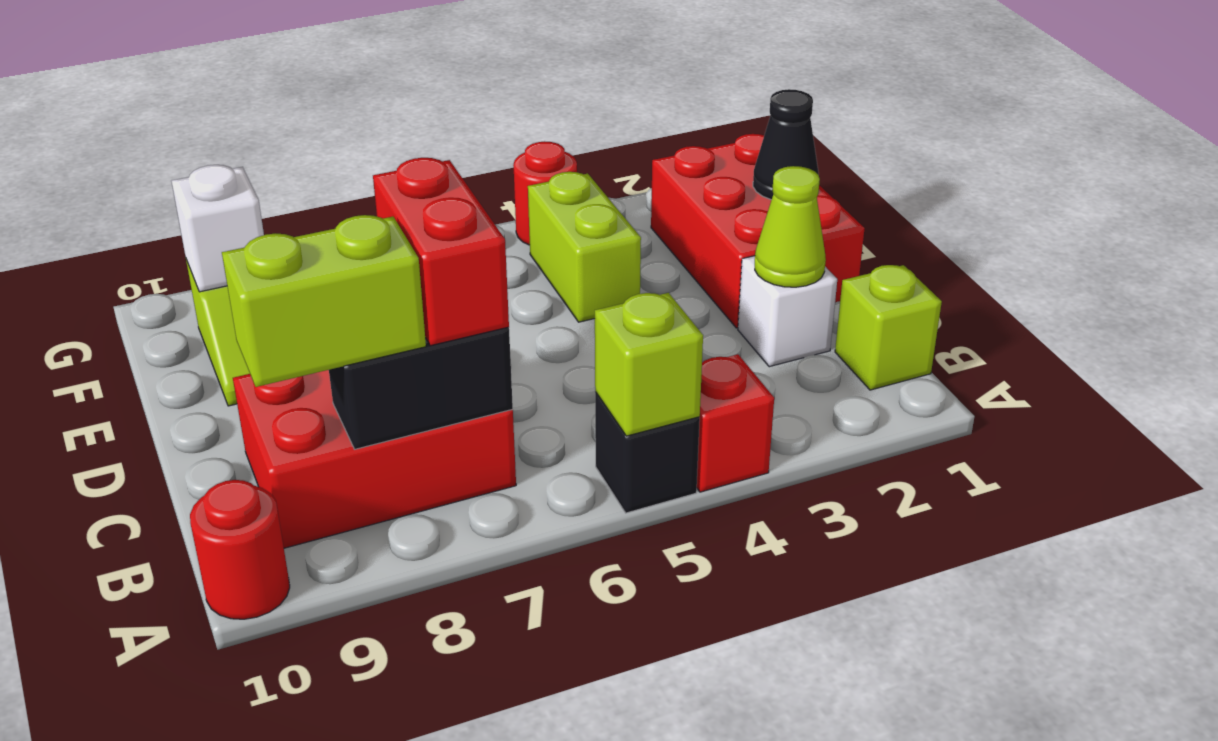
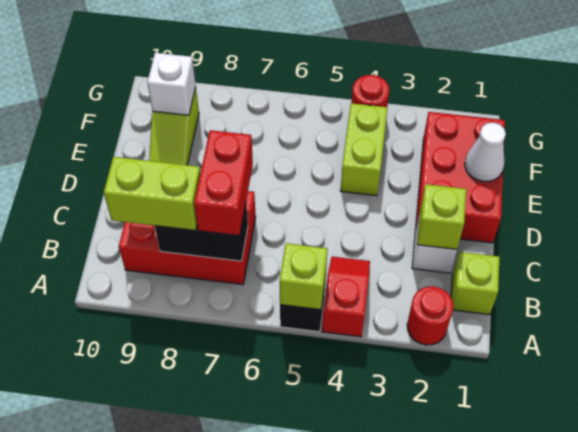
red 1x1 round brick [190,480,290,619] -> red 1x1 round brick moved to [407,286,453,345]
lime 1x1 cone [755,166,826,287] -> lime 1x1 brick [417,184,466,249]
black 1x1 cone [753,89,819,200] -> white 1x1 cone [465,123,506,182]

